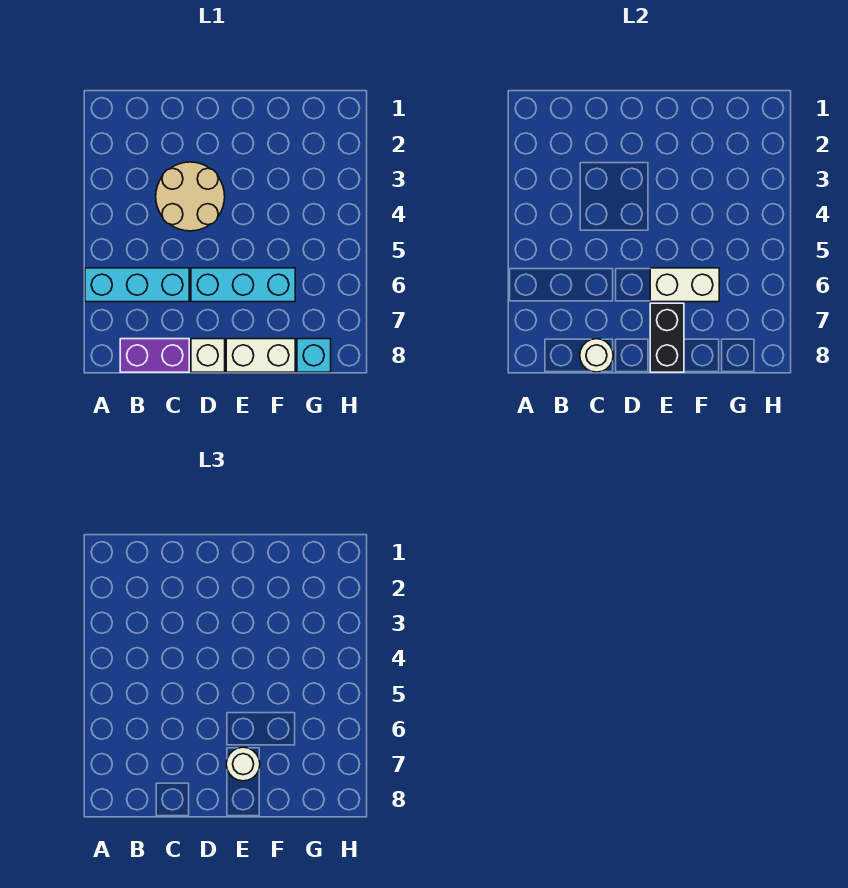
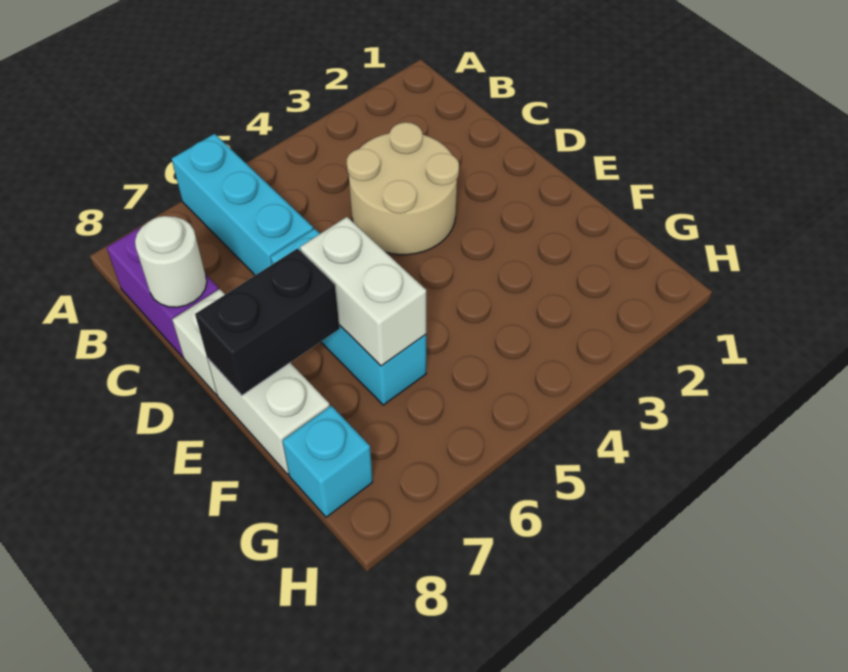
white 1x1 round brick [226,747,260,781] -> none

